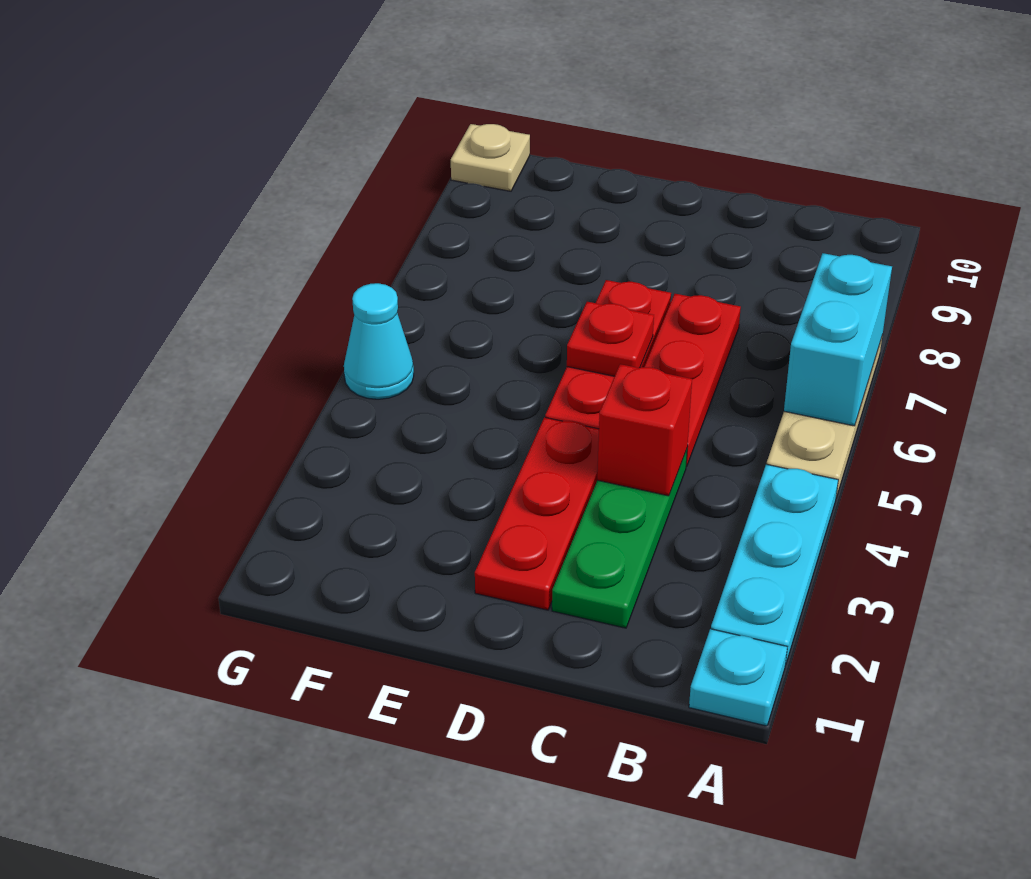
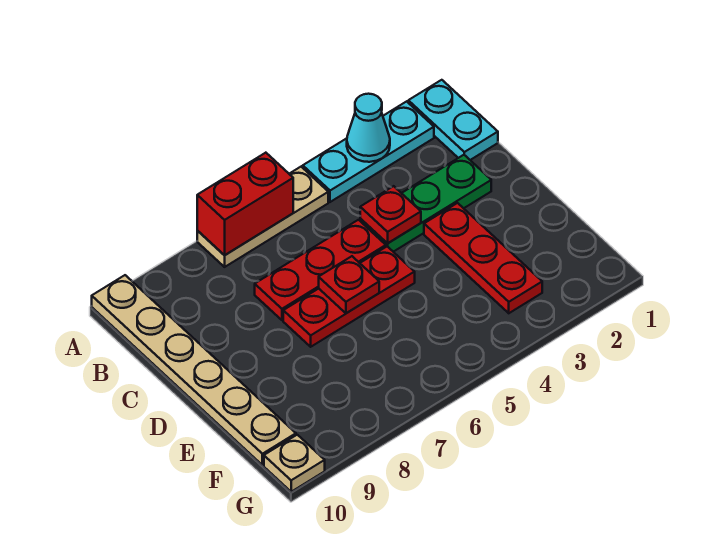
cyan 1x1 plate [689,629,787,726] -> cyan 1x2 plate [408,80,498,160]
cyan 1x2 brick [784,253,892,426] -> red 1x2 brick [197,153,293,255]
none -> tan 1x6 plate [92,275,296,465]
red 1x1 brick [597,364,692,496] -> red 1x1 plate [360,186,421,244]
red 1x3 plate [475,417,599,610] -> red 1x3 plate turned to [424,203,542,313]
cyan 1x1 cone [344,283,414,399] -> cyan 1x1 cone moved to [347,94,390,162]

